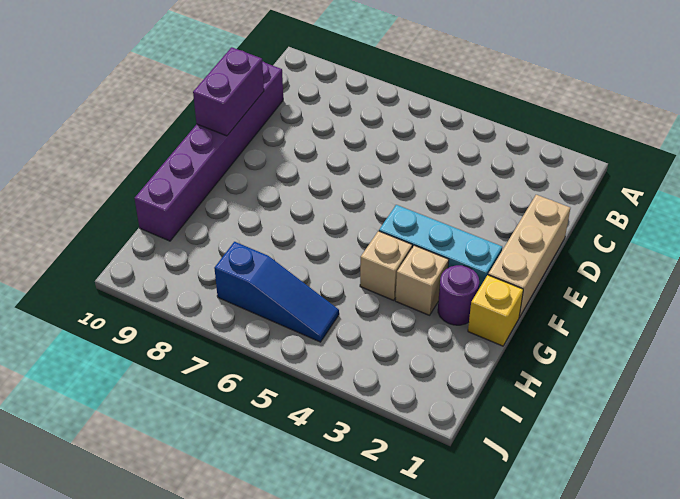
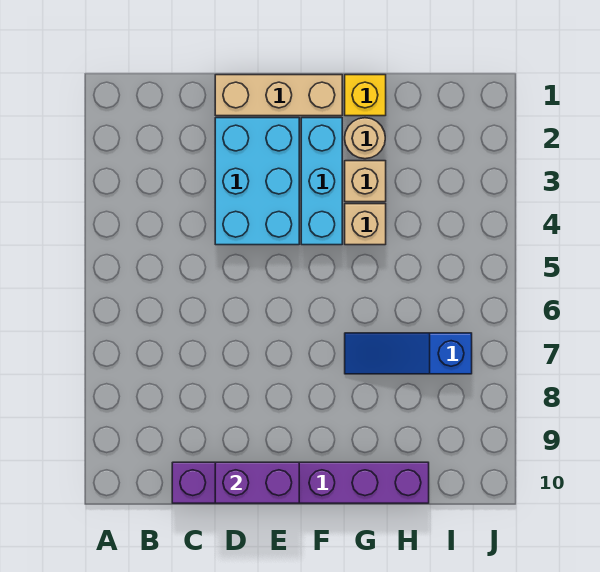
none -> cyan 2x3 brick [215,118,299,245]
purple 1x1 round brick [438,265,479,325] -> tan 1x1 round brick [345,118,385,159]
blue 1x3 slope [214,242,339,342] -> blue 1x3 slope turned to [345,333,472,374]

